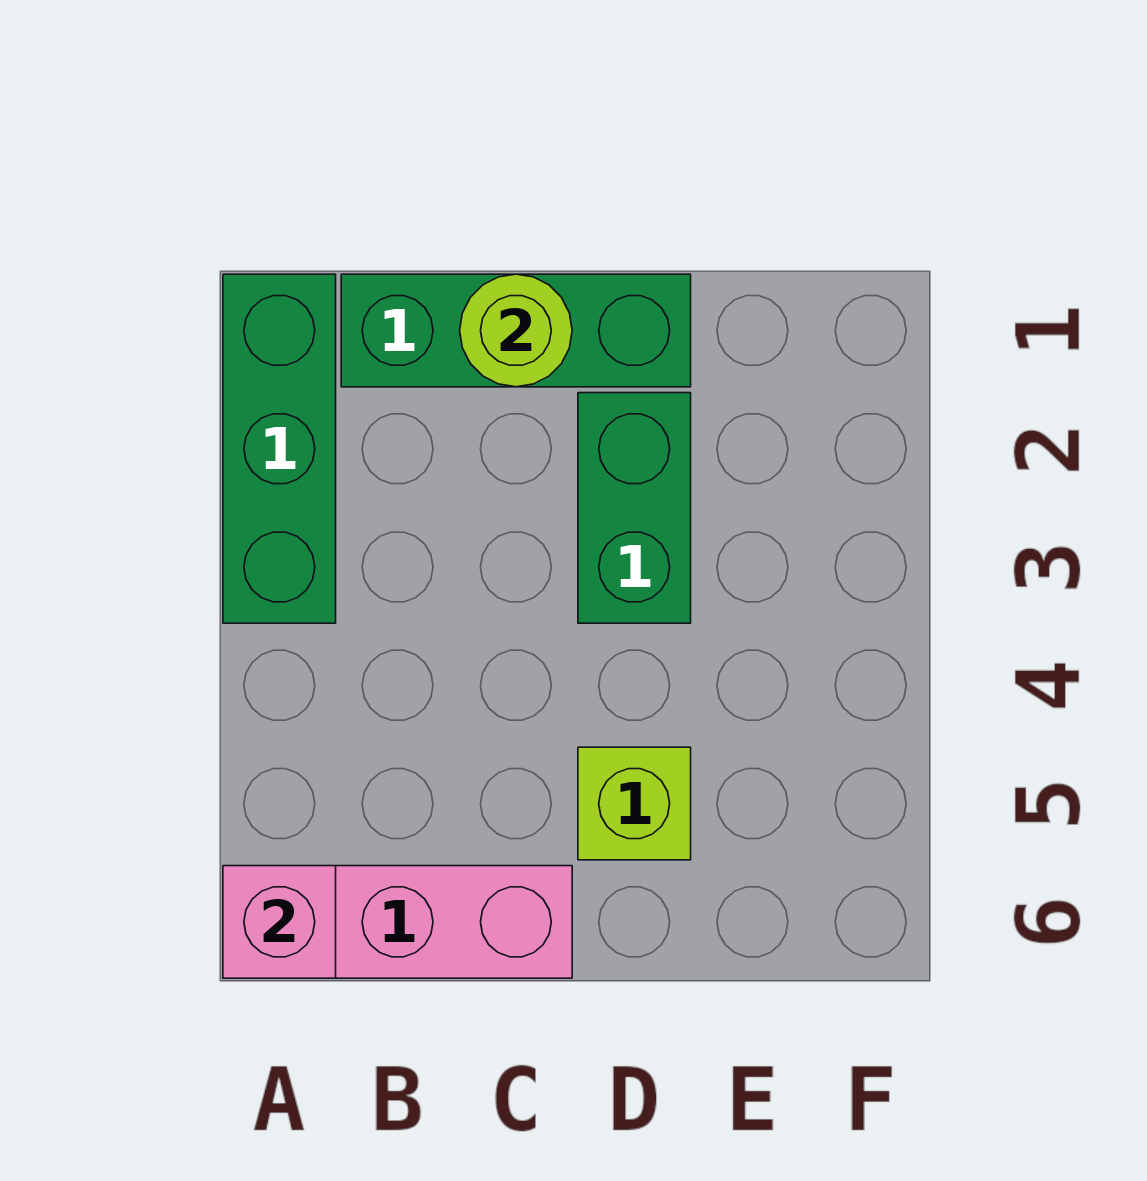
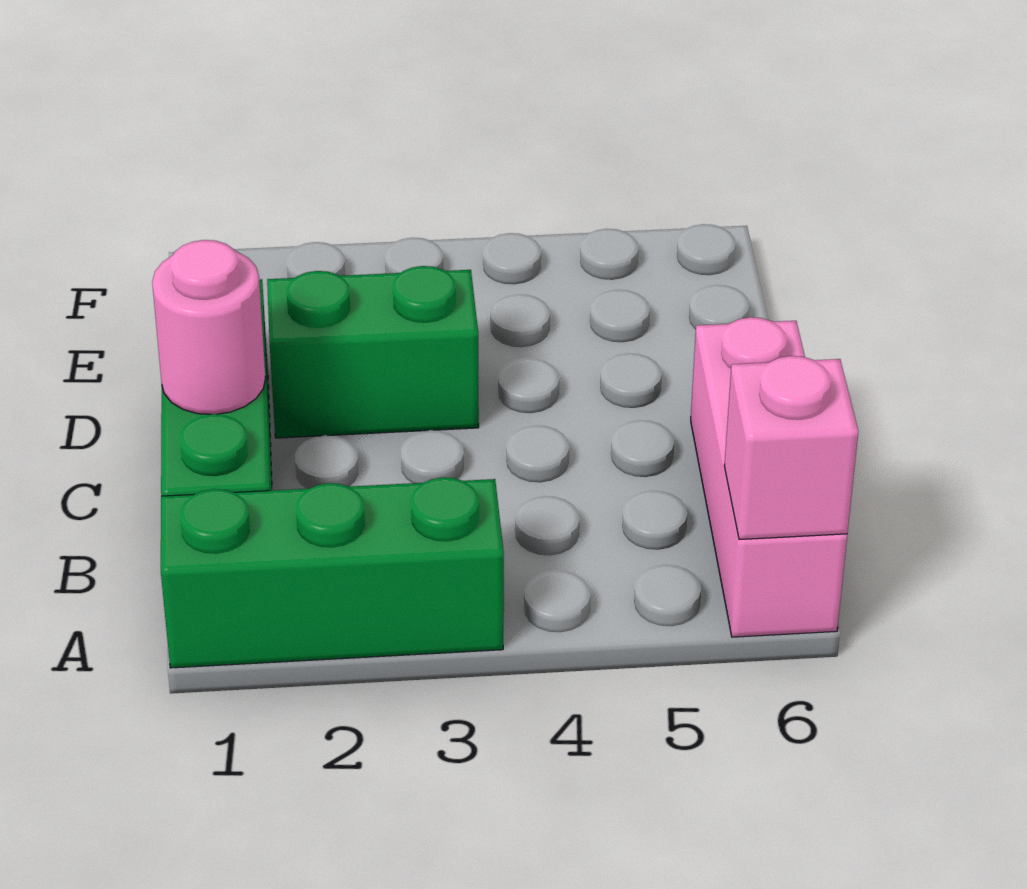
lime 1x1 round brick [460,274,572,387] -> pink 1x1 round brick [152,240,266,414]
lime 1x1 brick [578,747,691,860] -> none

